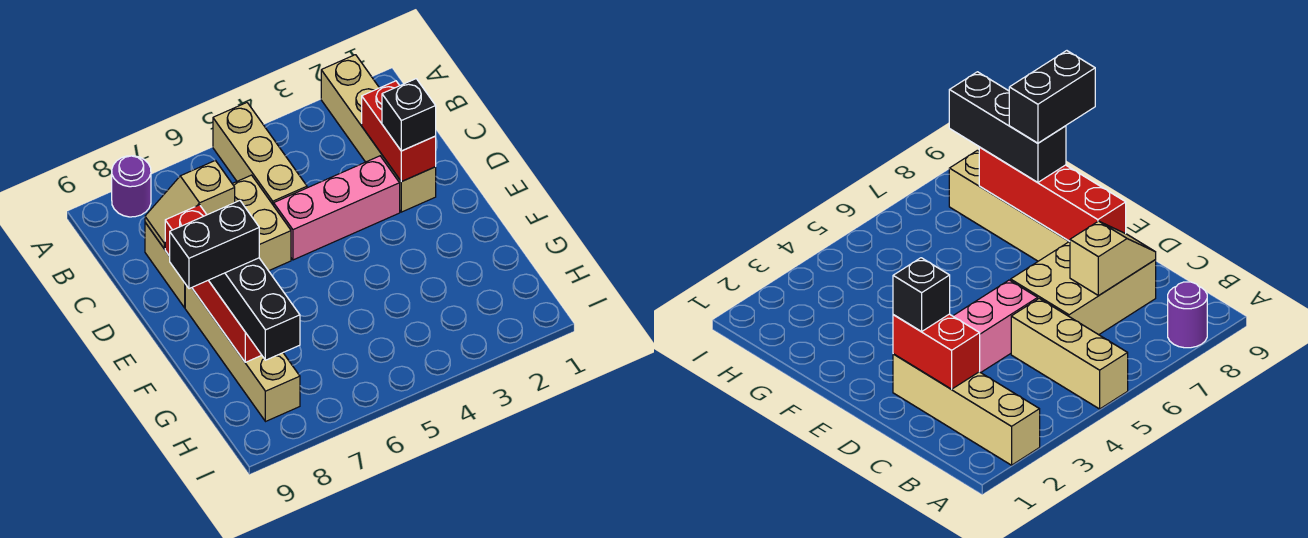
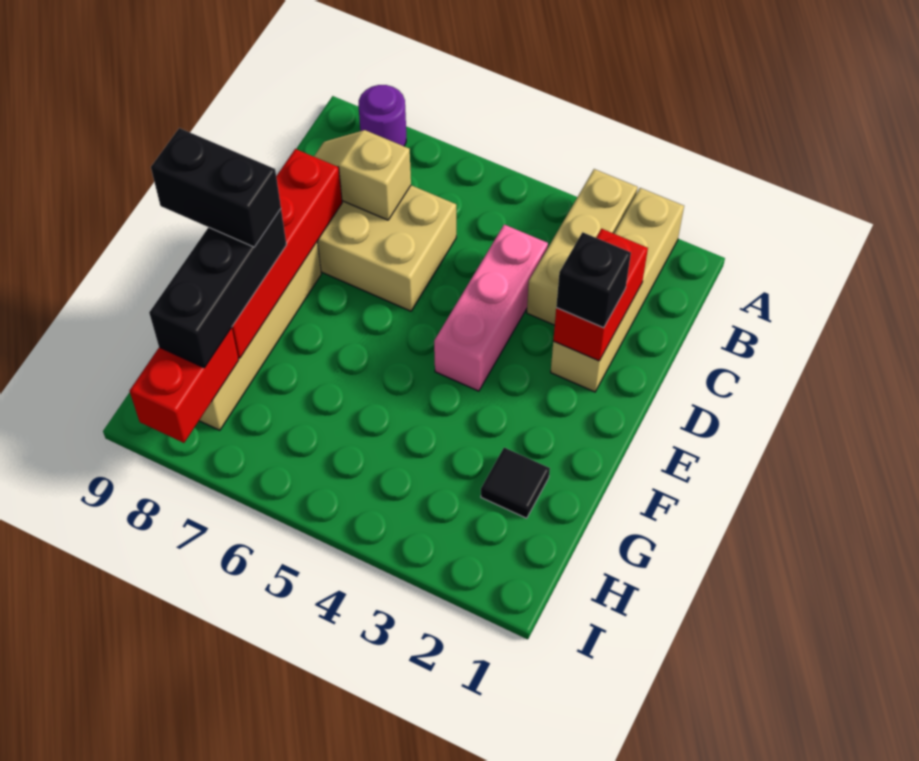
tan 1x3 brick [213,103,307,206] -> tan 1x3 brick moved to [527,169,638,325]
pink 1x3 brick [274,156,400,260] -> pink 1x3 brick turned to [434,225,548,391]
none -> black 1x1 tile [481,448,550,518]
none -> red 1x2 brick [129,328,239,443]

